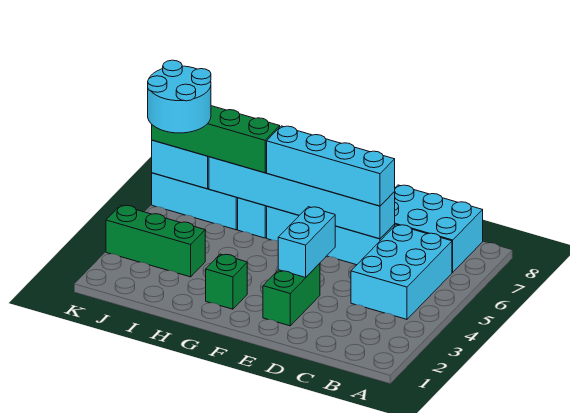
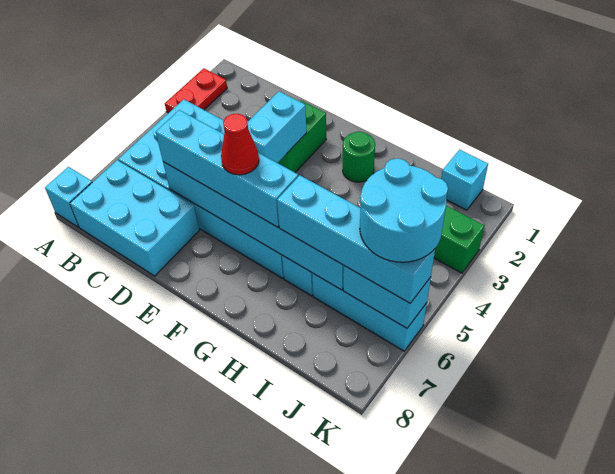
none -> red 1x2 plate [165,68,227,113]
none -> cyan 1x1 brick [45,167,92,227]
none -> red 1x1 cone [221,114,259,175]
green 1x1 brick [206,254,247,309] -> green 1x1 round brick [343,132,375,182]
green 1x4 brick [152,106,280,173] -> cyan 1x4 brick [277,175,435,303]
none -> cyan 1x1 brick [441,150,488,210]

